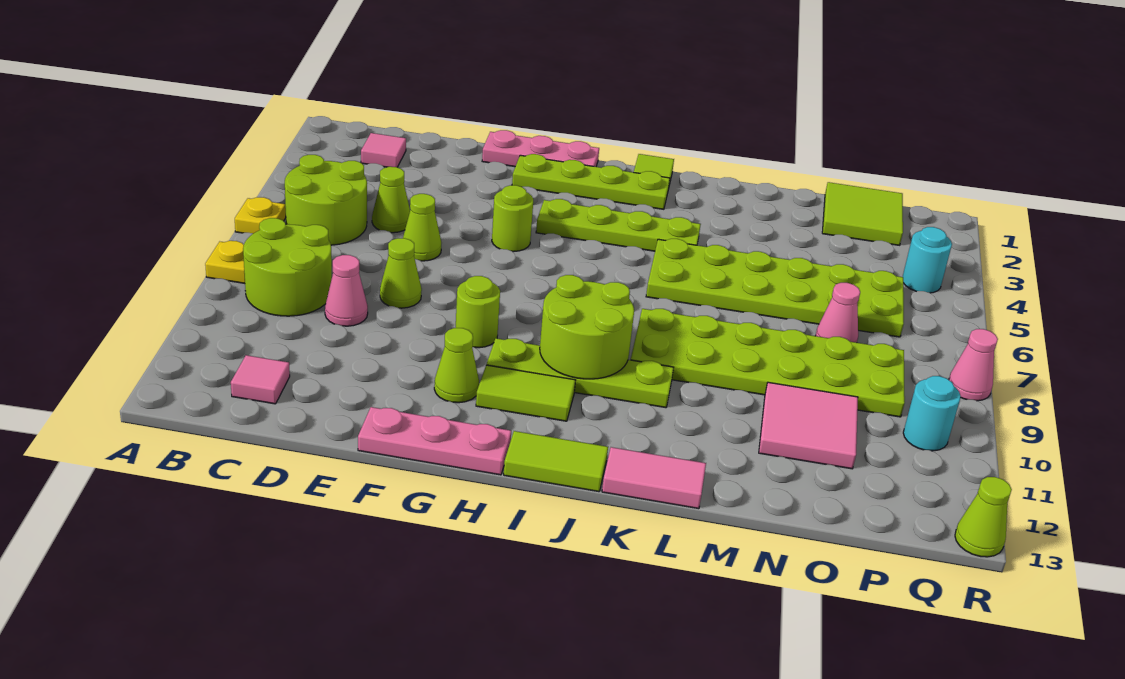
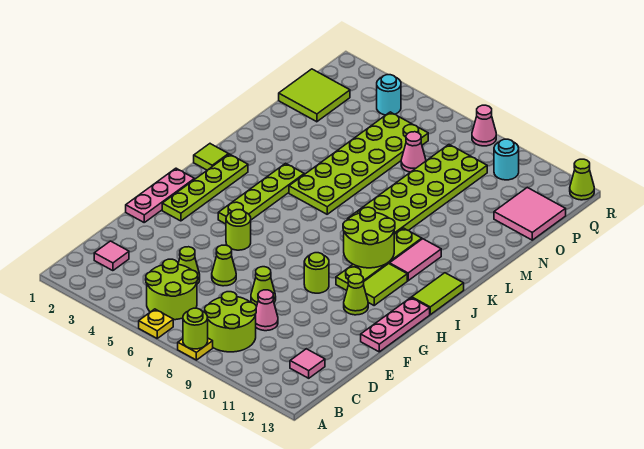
none -> lime 1x1 round brick [183,308,208,349]
pink 1x2 tile [602,447,706,509] -> pink 1x2 tile moved to [390,239,441,281]
pink 2x2 tile [759,382,858,469] -> pink 2x2 tile moved to [494,187,566,240]

